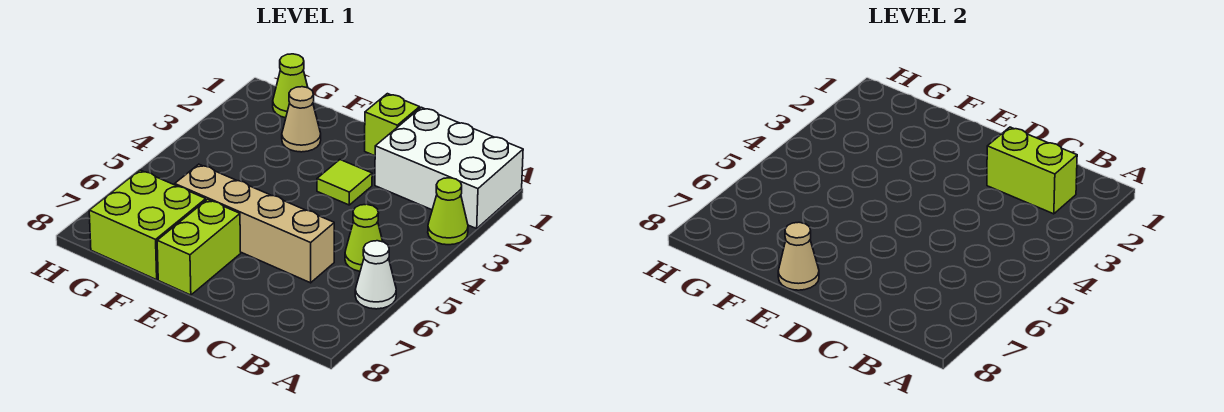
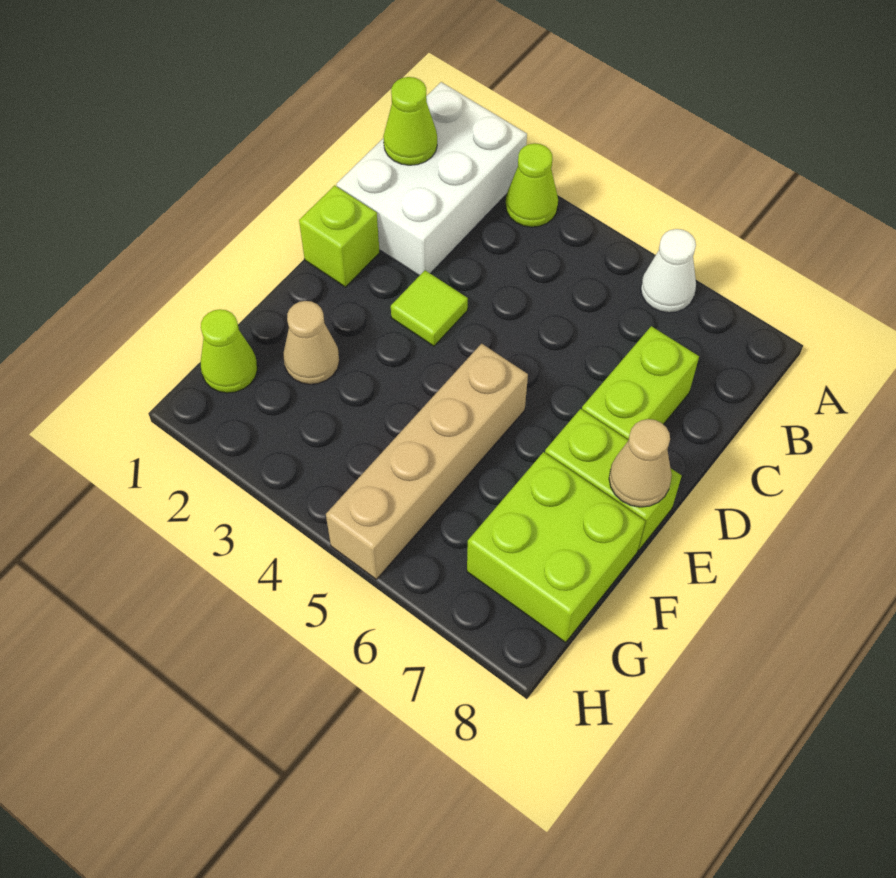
lime 1x2 brick [987,127,1077,214] -> lime 1x2 brick moved to [582,326,699,440]
lime 1x1 cone [345,204,383,271] -> lime 1x1 cone moved to [383,77,437,165]
tan 1x4 brick [175,164,334,283] -> tan 1x4 brick moved to [326,344,528,579]

